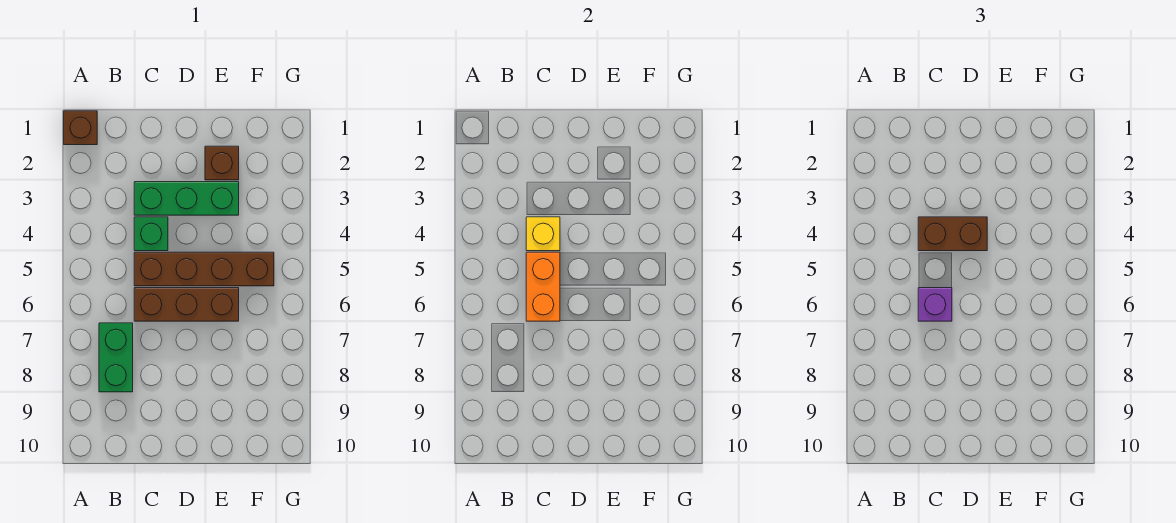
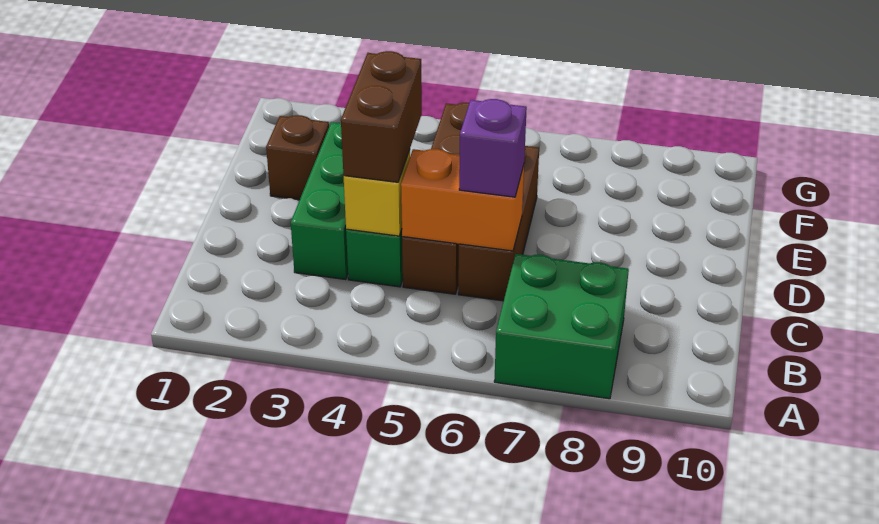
brown 1x1 brick [64,111,97,145] -> none
green 1x2 brick [99,323,133,392] -> green 2x2 brick [494,254,629,399]

